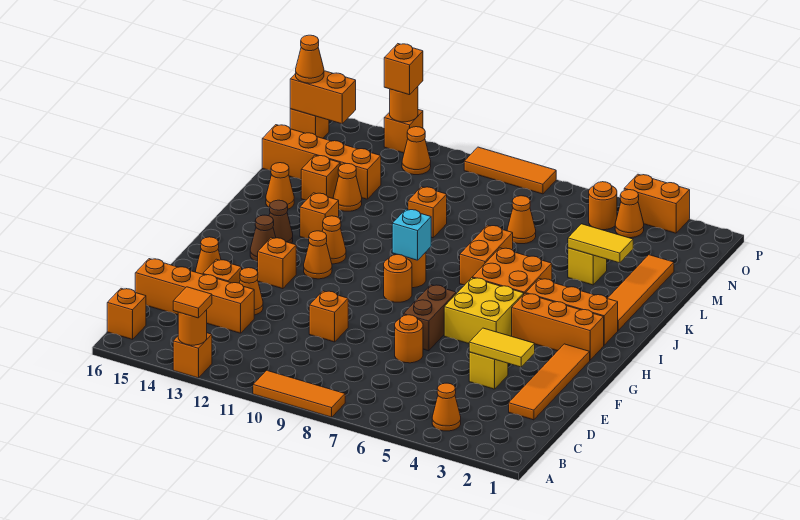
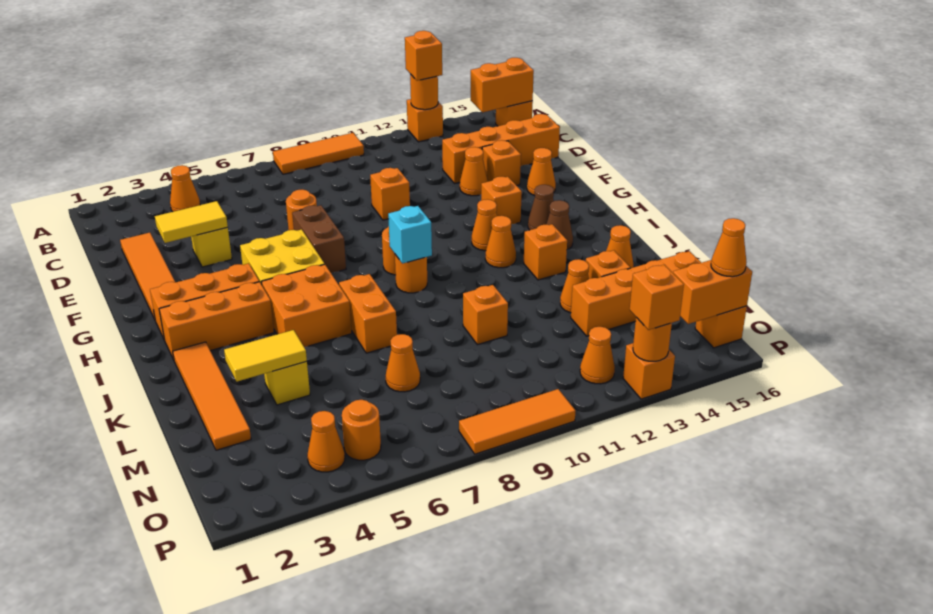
orange 1x1 tile [173,287,212,318] -> orange 1x1 brick [405,31,442,81]
orange 1x2 brick [624,174,690,233] -> orange 1x2 brick moved to [471,58,534,112]

